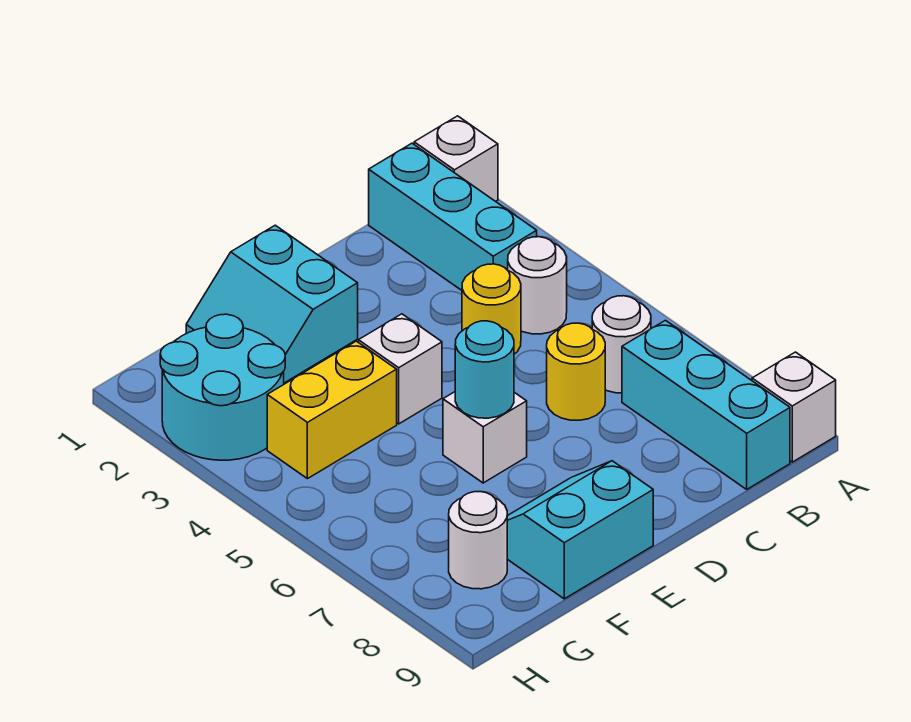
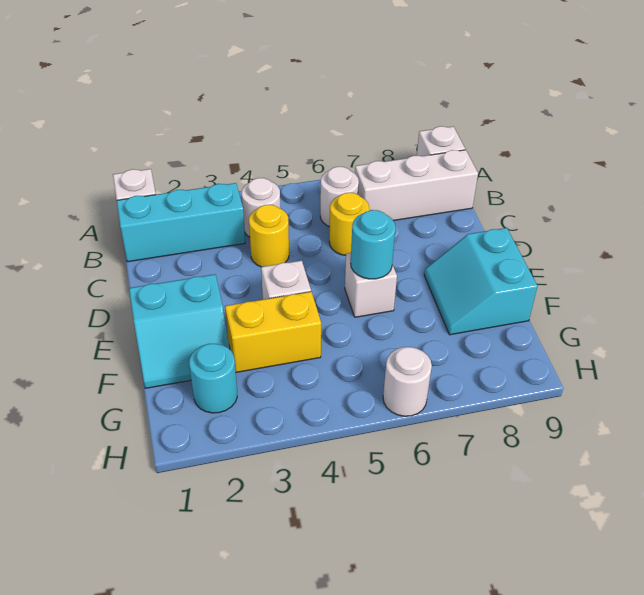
cyan 1x3 brick [622,320,790,489] -> white 1x3 brick [355,150,478,221]
yellow 1x2 brick [267,341,397,479] -> yellow 1x2 brick turned to [225,292,321,372]
cyan 2x2 round brick [160,314,285,460] -> cyan 1x1 round brick [189,344,237,413]
white 1x1 round brick [449,492,507,589] -> white 1x1 round brick moved to [383,347,432,416]

